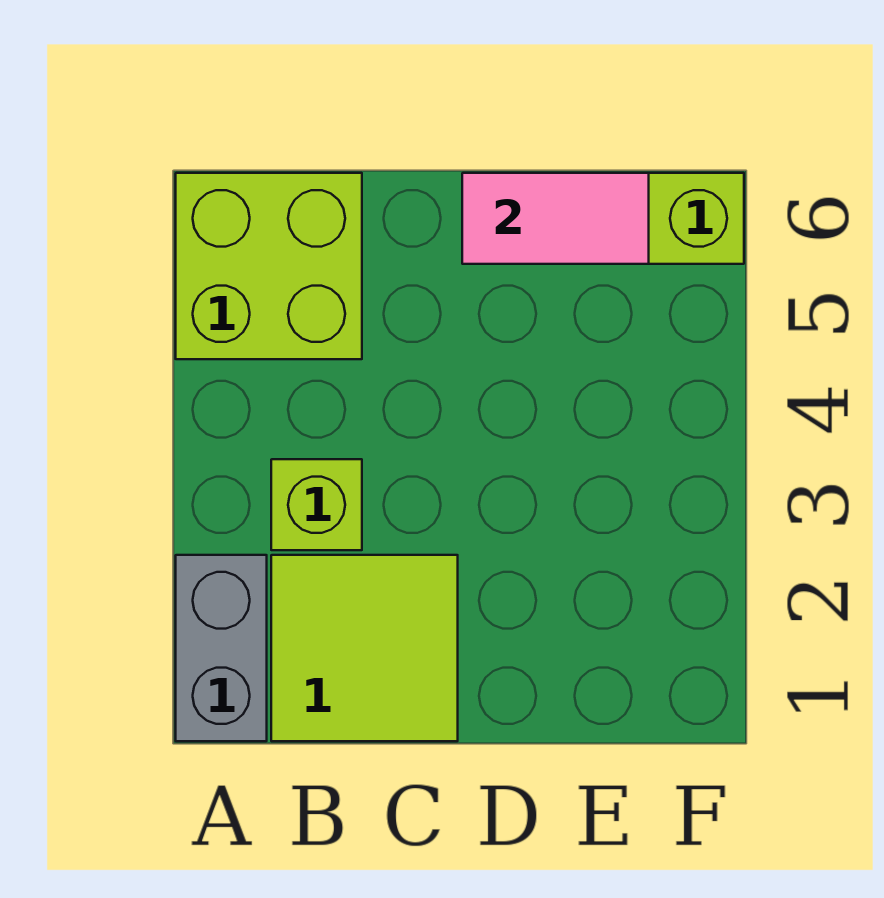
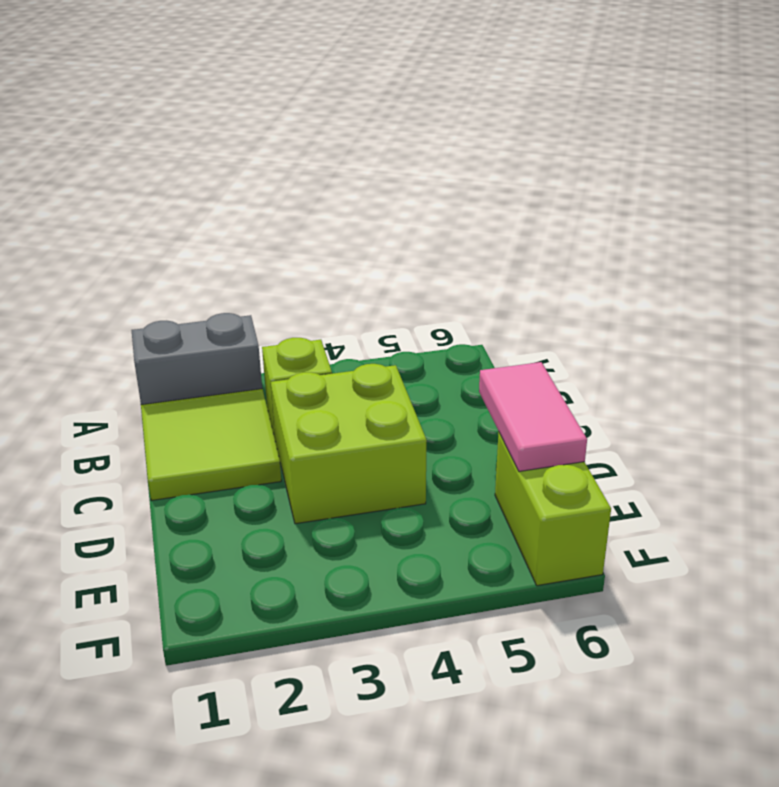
lime 2x2 brick [176,173,362,359] -> lime 2x2 brick moved to [271,364,427,524]

